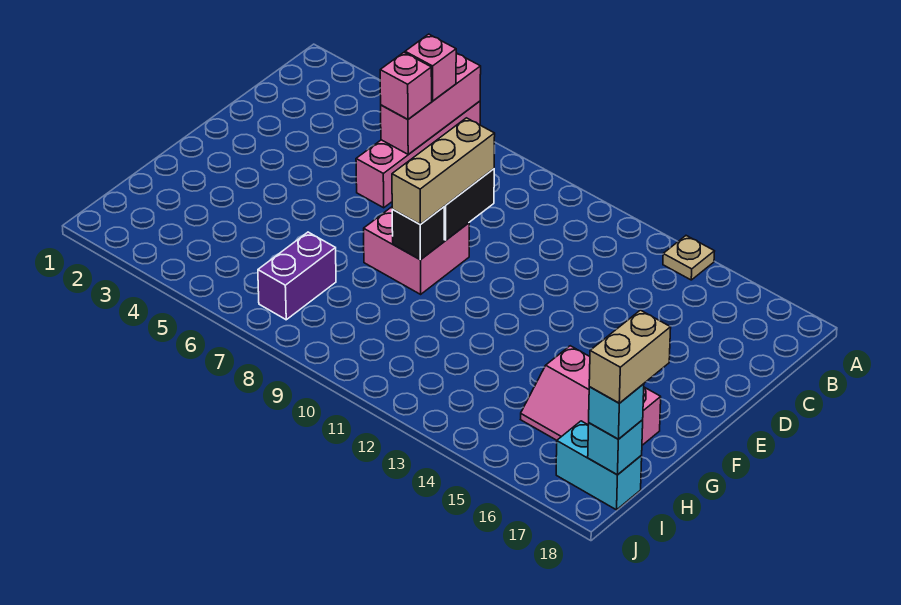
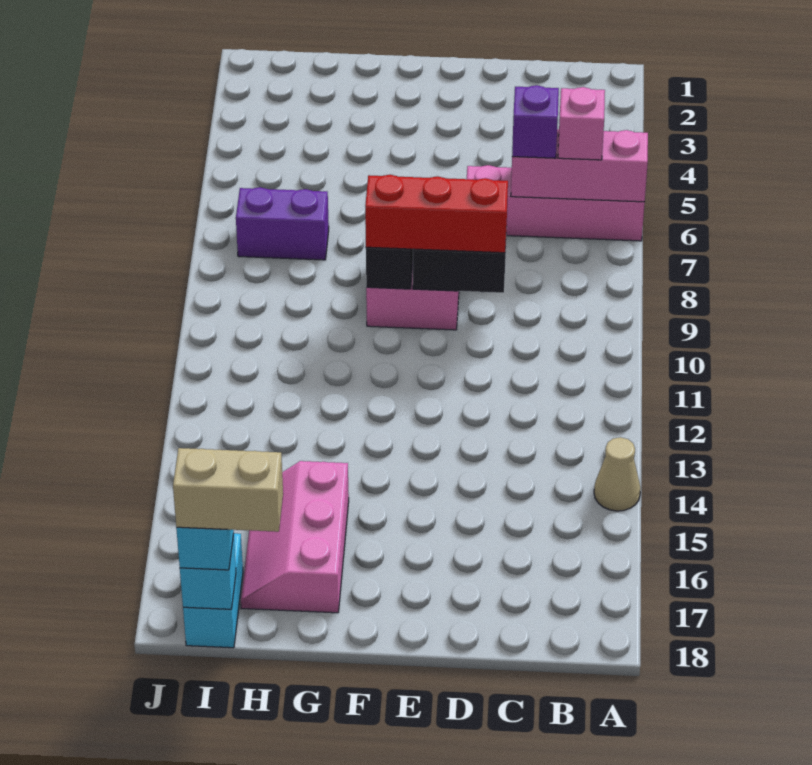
tan 1x1 plate [663,236,715,280] -> tan 1x1 cone [594,437,641,511]
pink 1x1 brick [380,52,432,119] -> purple 1x1 brick [512,85,559,158]
tan 1x3 brick [392,118,495,224] -> red 1x3 brick [365,175,508,253]

